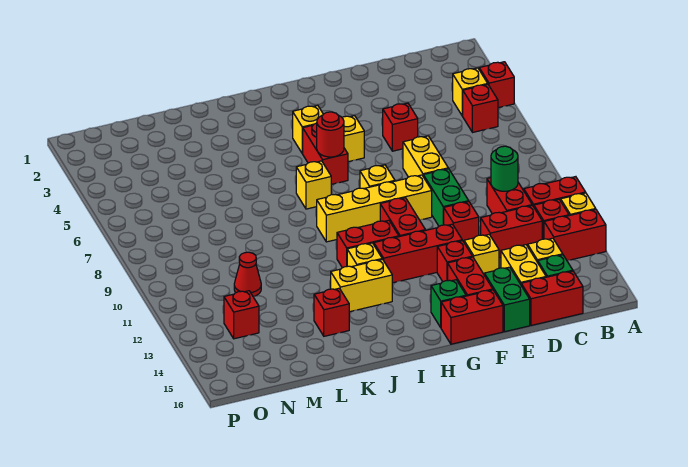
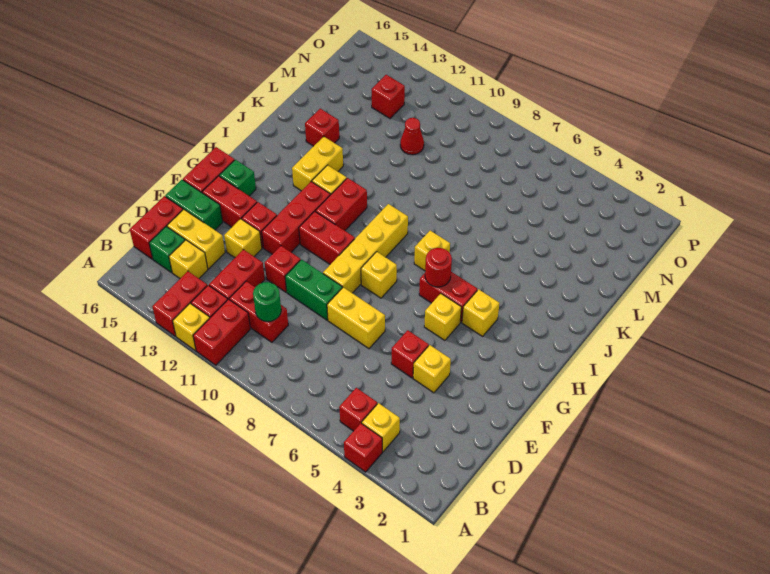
none -> yellow 1x1 brick [413,345,451,393]

